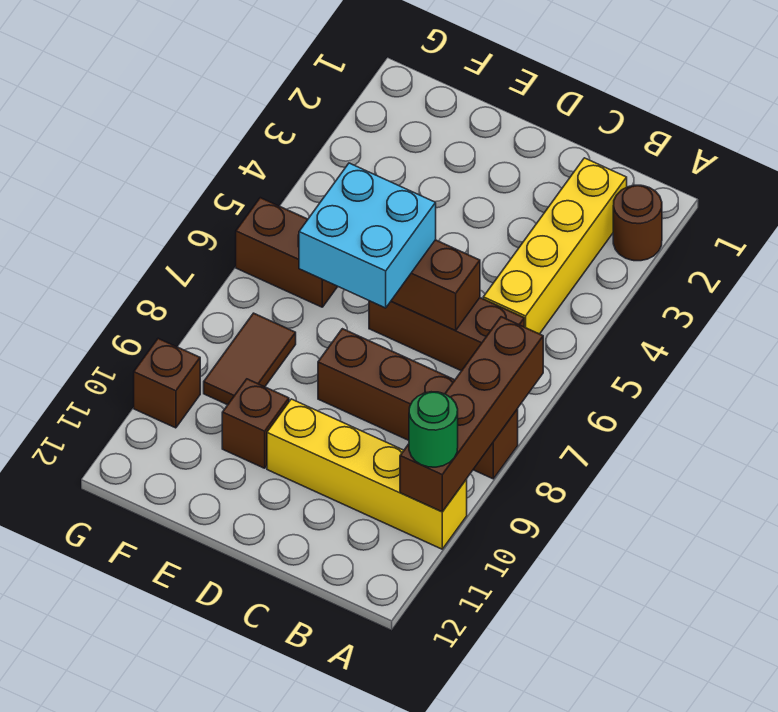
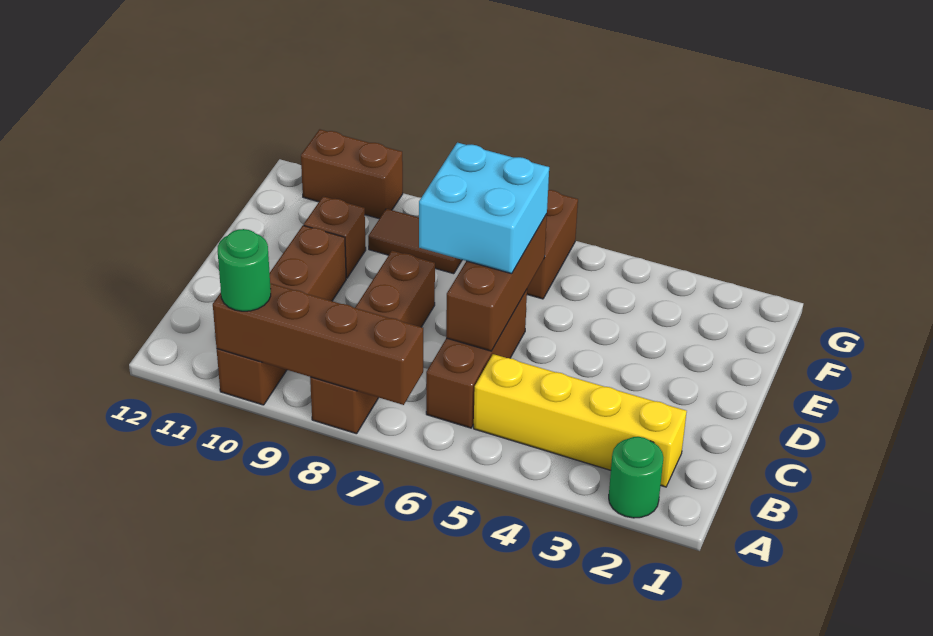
brown 1x1 round brick [613,185,662,261] -> green 1x1 round brick [609,437,663,518]
yellow 1x4 brick [267,399,467,549] -> brown 1x4 brick [217,225,346,405]
brown 1x1 brick [134,338,200,428] -> brown 1x2 brick [301,129,403,219]

